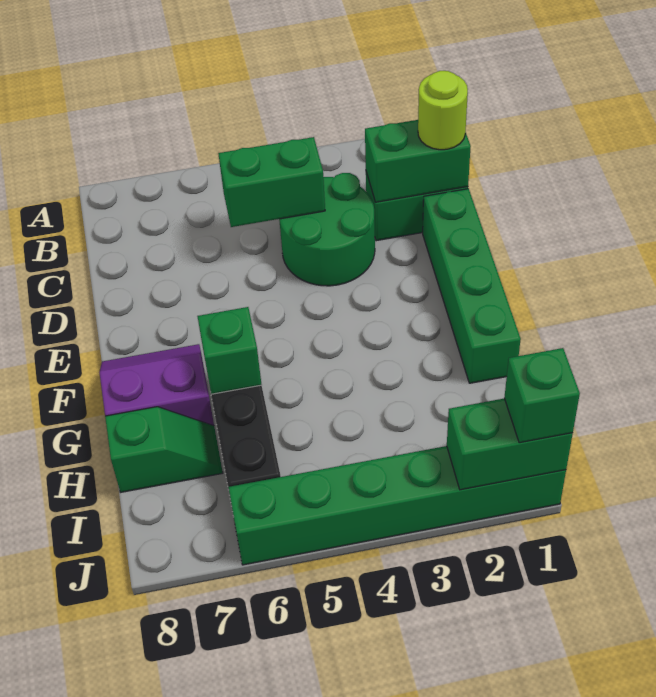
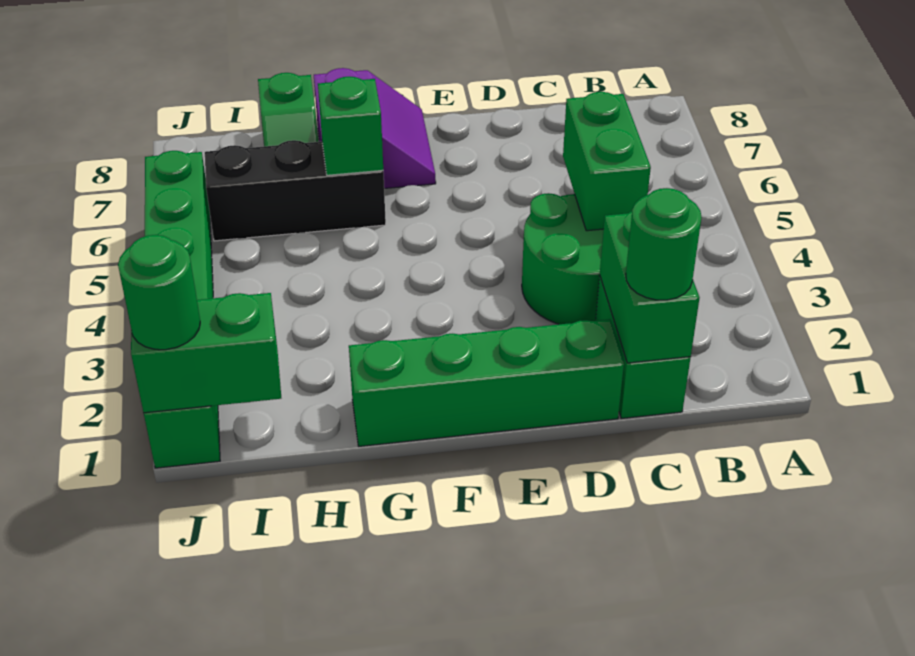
lime 1x1 round brick [418,71,468,150] -> green 1x1 round brick [626,188,702,300]
green 1x2 brick [447,398,573,490] -> green 1x2 brick turned to [131,293,281,413]
green 1x1 brick [504,348,580,443] -> green 1x1 round brick [118,235,200,350]

